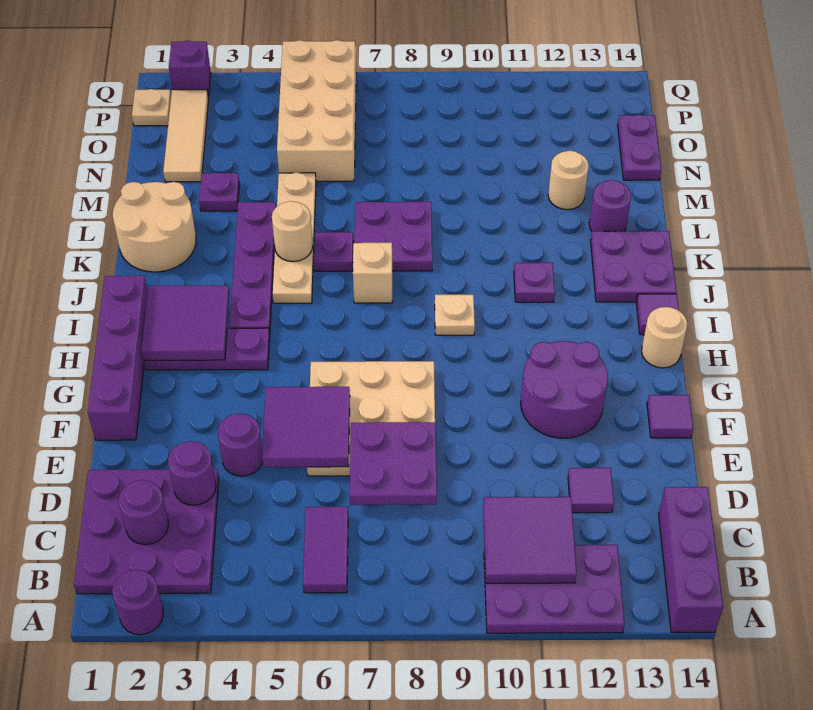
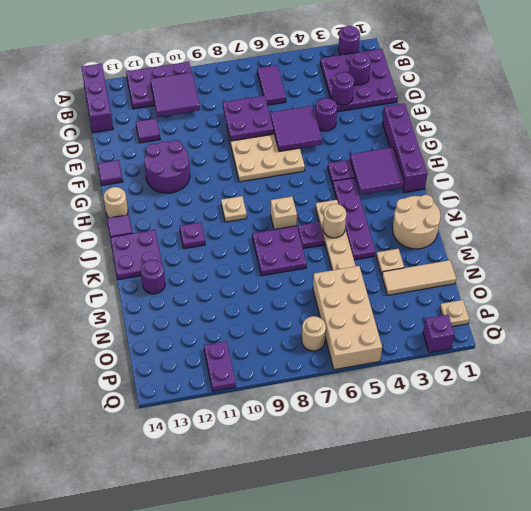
purple 1x1 plate [199,173,239,211] -> tan 1x1 plate [376,249,404,275]
tan 1x1 round brick [548,151,589,210] -> tan 1x1 round brick moved to [302,316,326,351]
tan 1x3 tile [163,90,209,182] -> tan 1x3 tile turned to [382,260,456,295]
purple 1x2 plate [618,115,662,180] -> purple 1x2 plate moved to [204,341,236,391]

